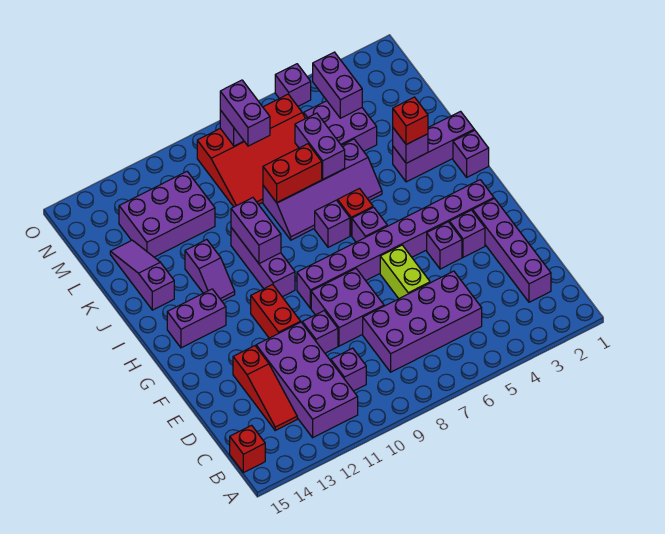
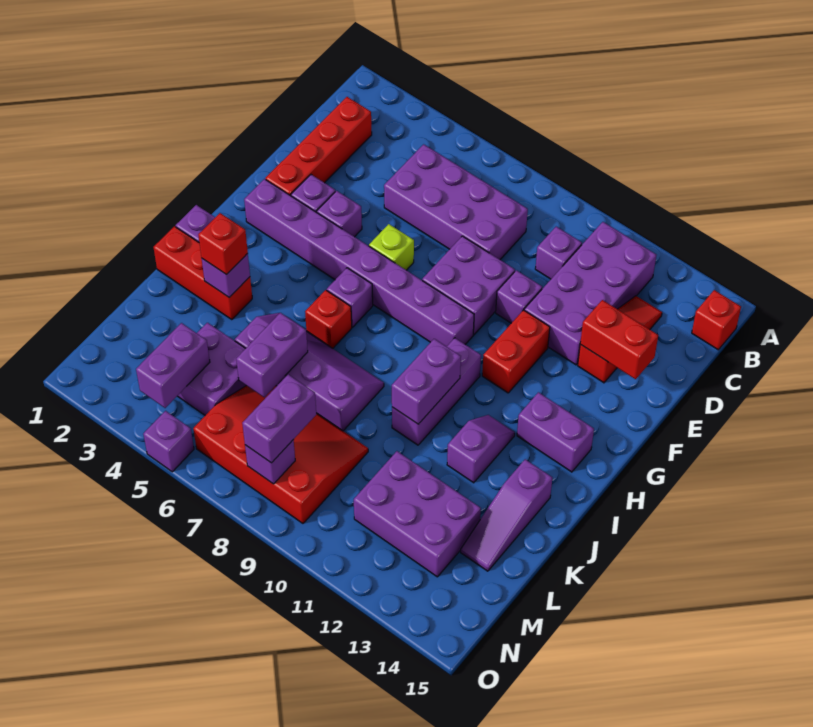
purple 1x4 brick [473,199,551,302] -> red 1x4 brick [265,97,372,196]
lime 1x2 brick [380,245,430,299] -> lime 1x1 brick [369,224,414,270]
purple 1x1 brick [315,200,350,247] -> none
purple 1x3 brick [393,111,474,182] -> red 1x3 brick [153,226,252,320]
red 1x2 brick [263,144,322,203] -> red 1x2 brick moved to [580,300,658,379]

